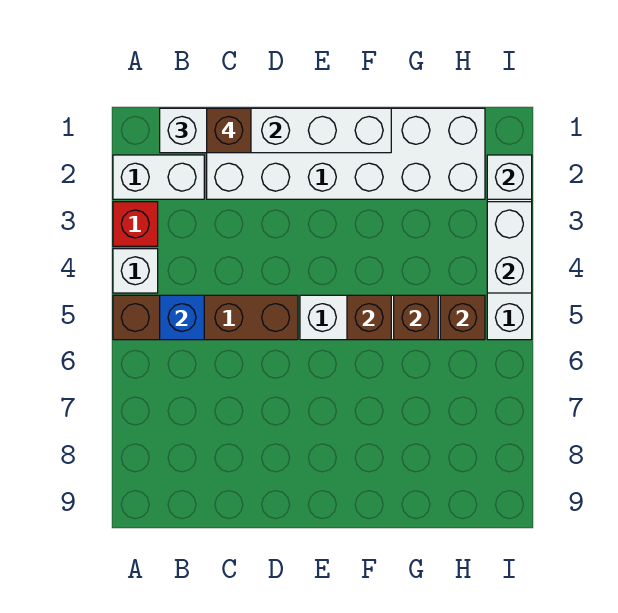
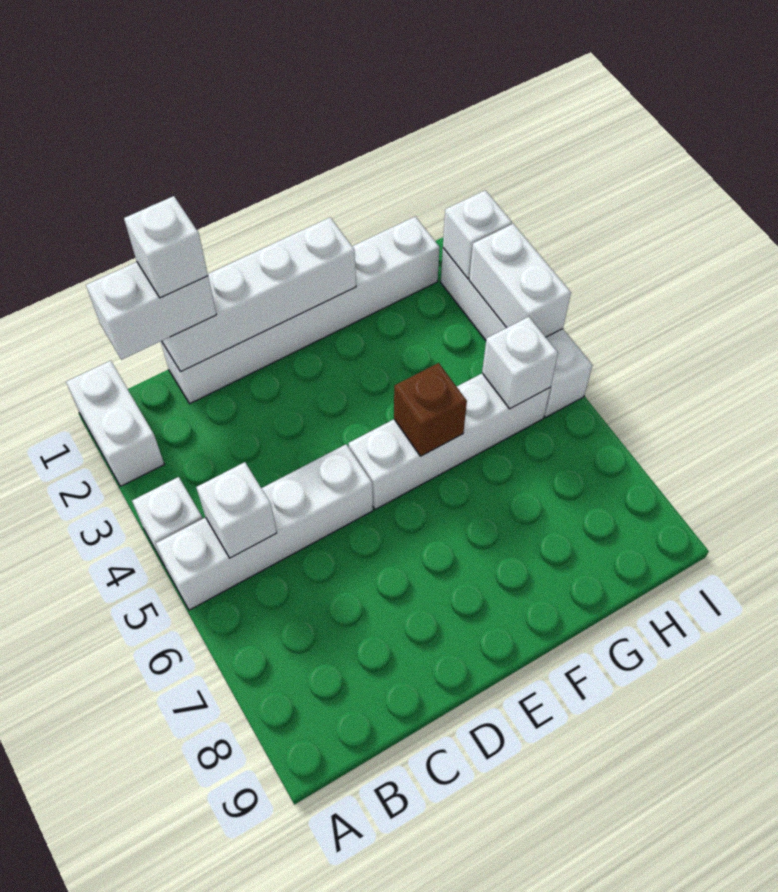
white 1x2 brick [113,155,204,199] -> white 1x2 brick turned to [66,361,164,486]
red 1x1 brick [113,202,158,246] -> none
brown 1x4 brick [113,295,298,340] -> white 1x4 brick [156,444,373,610]
blue 1x1 brick [160,295,204,340] -> white 1x1 brick [196,462,277,558]
white 2x6 brick [207,108,485,199] -> white 1x6 brick [161,217,440,404]
brown 1x1 brick [207,108,251,153] -> white 1x1 brick [124,196,208,298]
brown 1x1 brick [394,295,438,340] -> none
brown 1x1 brick [440,295,485,340] -> white 1x1 brick [482,317,558,409]

